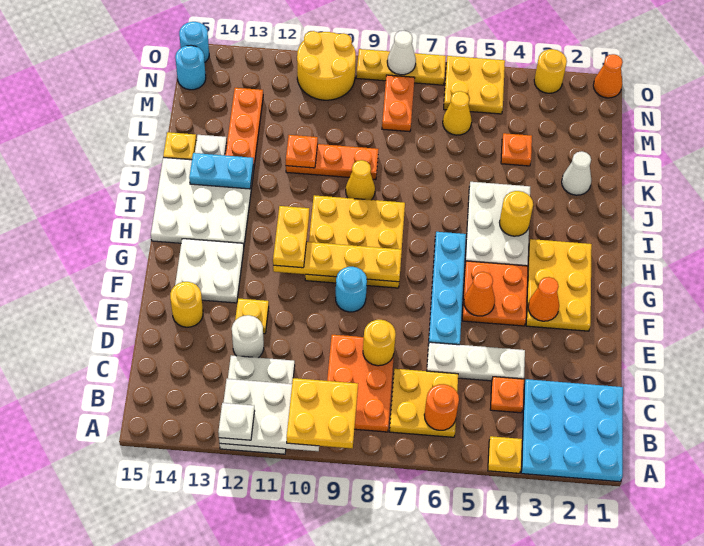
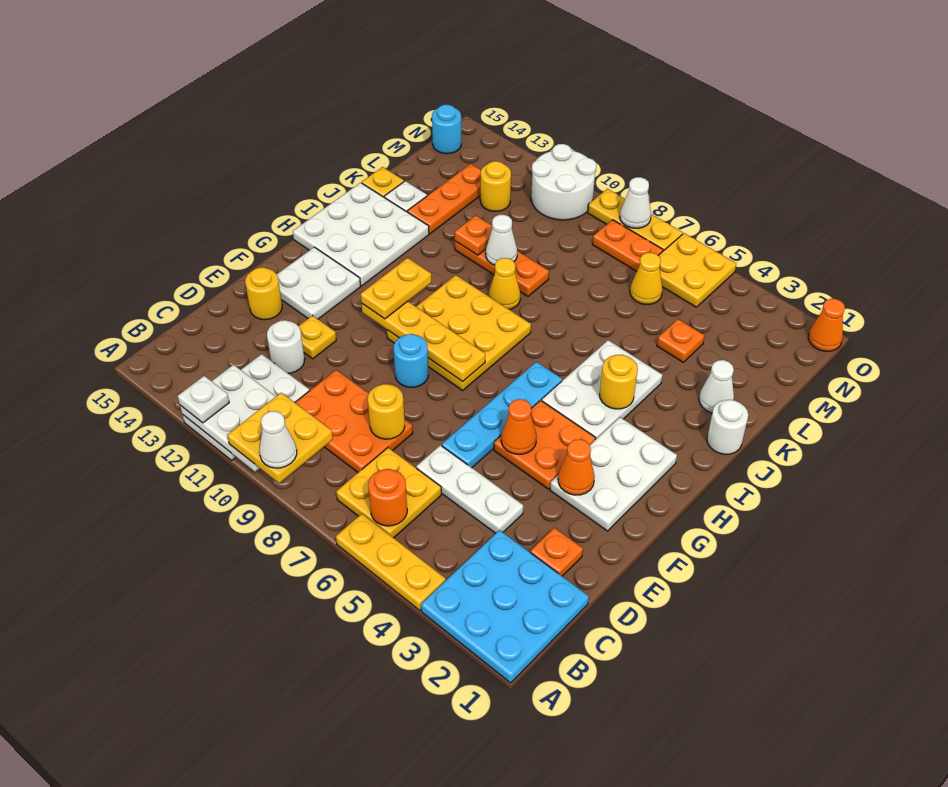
yellow 1x1 plate [488,436,522,473] -> yellow 1x3 plate [336,514,446,611]
none -> white 1x1 cone [259,411,297,468]
orange 2x3 plate [327,335,394,432] -> orange 2x3 plate turned to [295,370,413,472]
orange 1x1 plate [490,377,524,413] -> orange 1x1 plate moved to [530,528,583,576]
yellow 2x3 plate [526,239,592,331] -> white 2x3 plate [550,417,677,531]
none -> white 1x1 round brick [707,400,748,454]
cyan 1x2 plate [189,153,253,189] -> none
none -> white 1x1 cone [486,215,517,265]
orange 1x2 plate [382,75,415,132] -> orange 1x2 plate turned to [592,220,663,271]
yellow 2x2 round brick [297,31,356,100] -> white 2x2 round brick [531,144,596,220]
yellow 1x1 round brick [534,49,567,93] -> yellow 1x1 round brick moved to [480,161,511,211]
cyan 1x1 round brick [179,22,209,62] -> none

